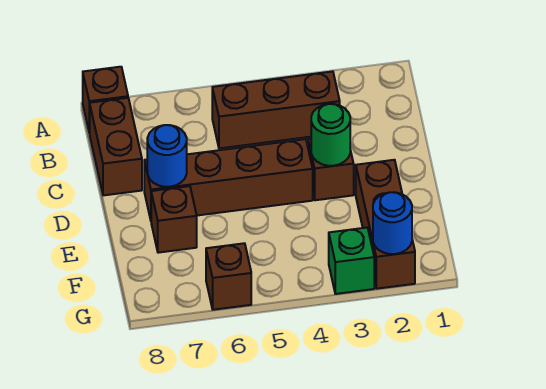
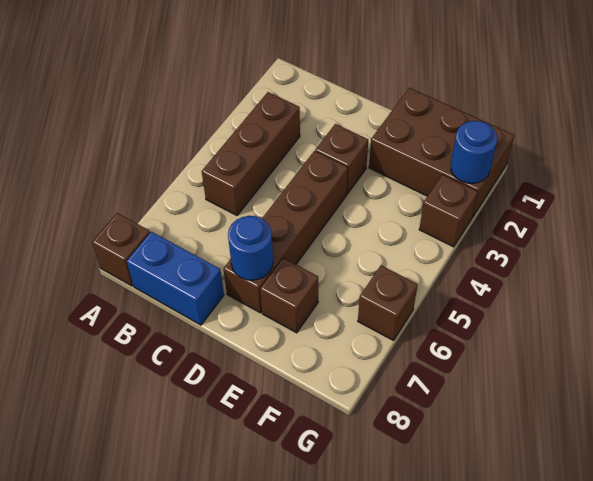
brown 1x2 brick [90,98,142,195] -> blue 1x2 brick [127,232,224,325]
green 1x1 round brick [311,104,350,166] -> none
brown 1x3 brick [356,160,415,289] -> brown 2x3 brick [369,88,514,218]
green 1x1 brick [329,228,374,294] -> brown 1x1 brick [419,175,478,247]

